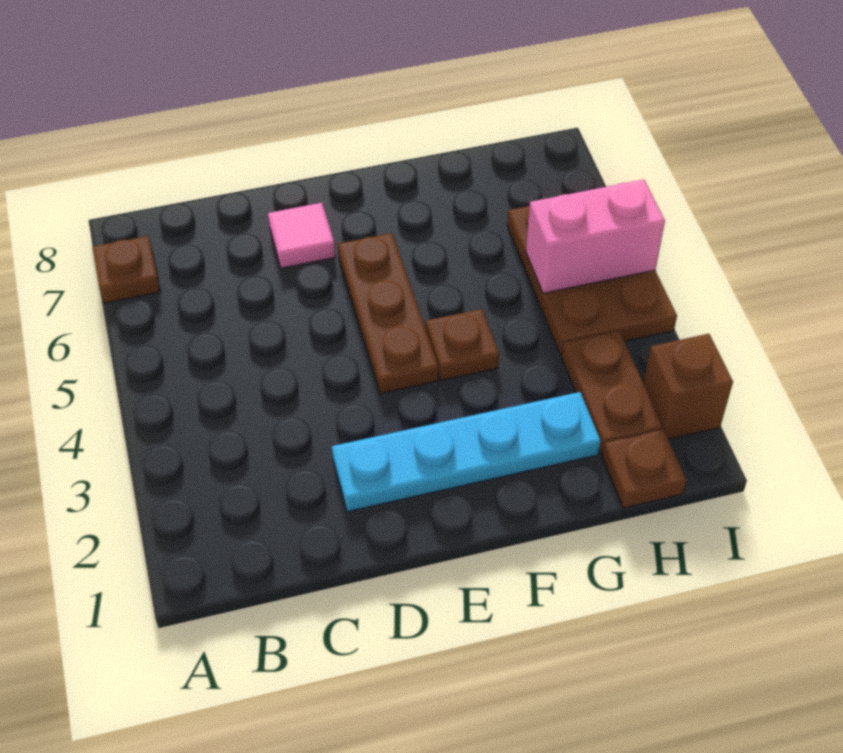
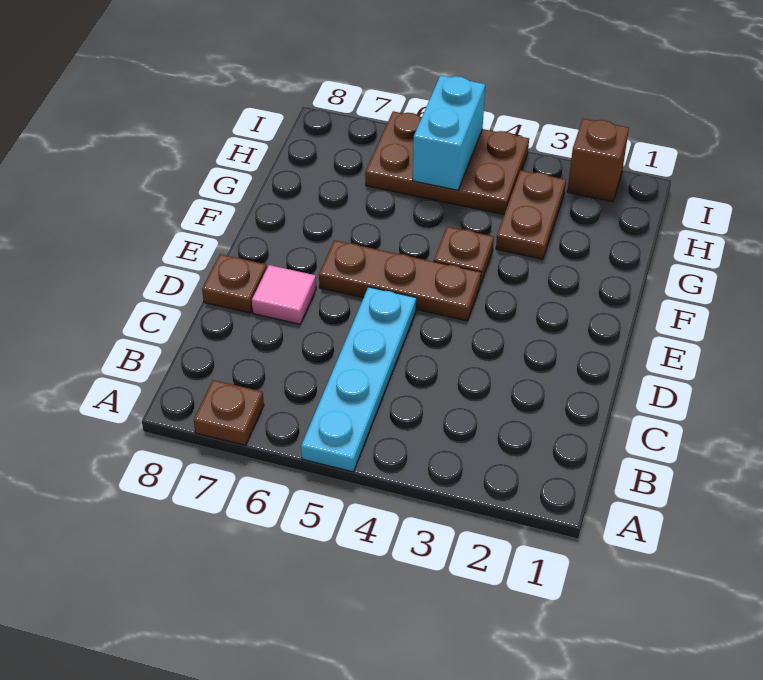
cyan 1x4 plate [332,392,601,512] -> cyan 1x4 plate moved to [301,287,416,472]
brown 1x1 plate [602,429,687,508] -> brown 1x1 plate moved to [202,254,267,313]
brown 1x2 plate [561,330,663,454] -> brown 1x2 plate turned to [496,170,566,259]
pink 1x2 brick [526,179,665,293] -> cyan 1x2 brick [413,75,485,190]

